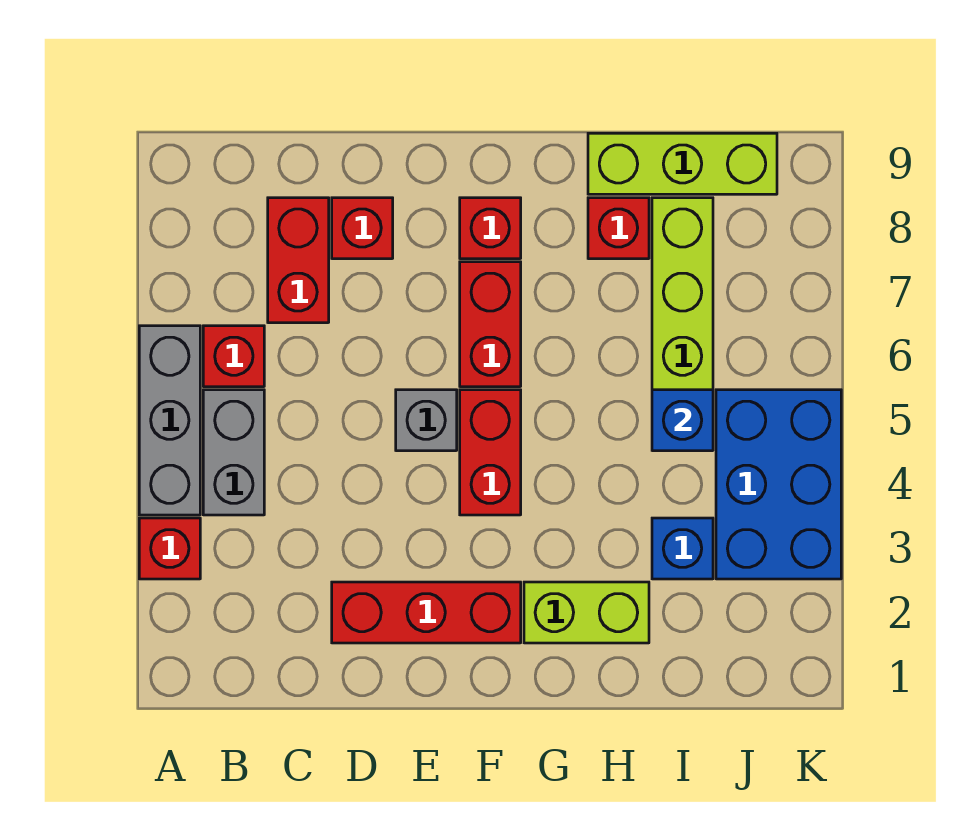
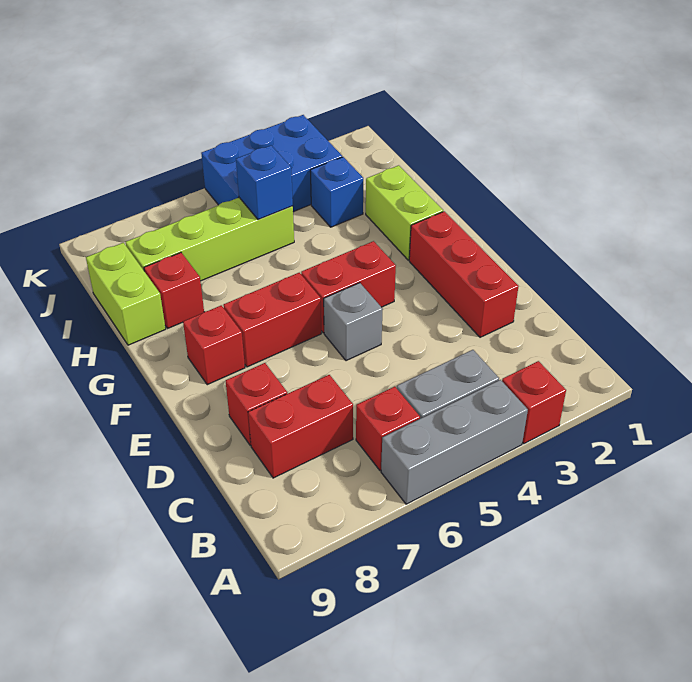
lime 1x3 brick [588,133,777,194] -> lime 1x2 brick [86,243,166,345]

